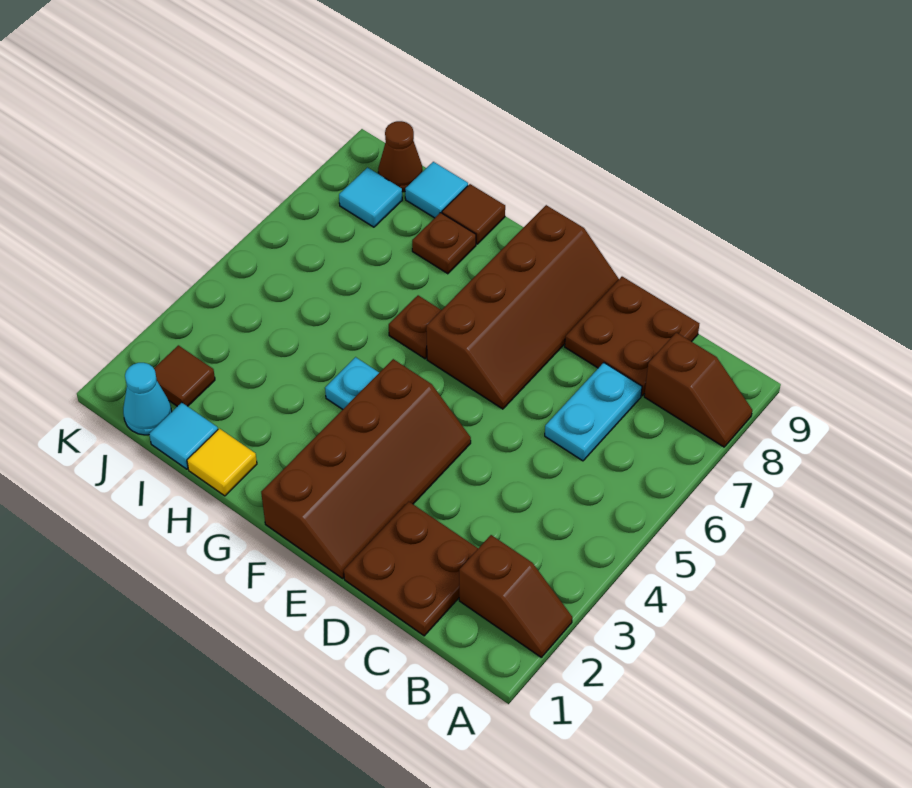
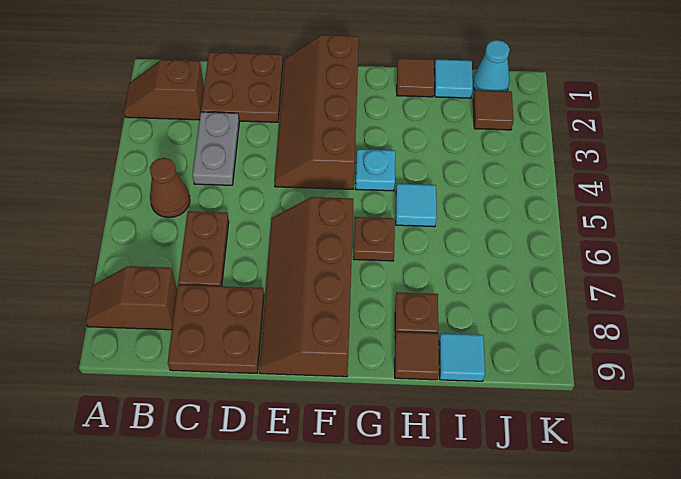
none -> grey 1x2 plate [193,112,239,185]
cyan 1x2 plate [545,363,642,461] -> brown 1x2 plate [178,211,229,286]
yellow 1x1 tile [187,428,257,496] -> brown 1x1 tile [397,58,434,97]
cyan 1x1 tile [339,168,402,227] -> cyan 1x1 tile moved to [396,184,437,227]
brown 1x1 cone [378,121,423,192] -> brown 1x1 cone moved to [150,158,190,218]

